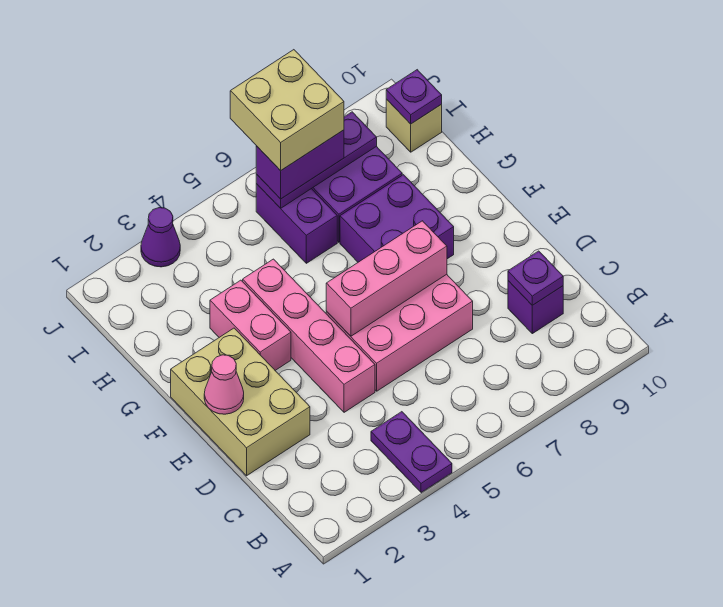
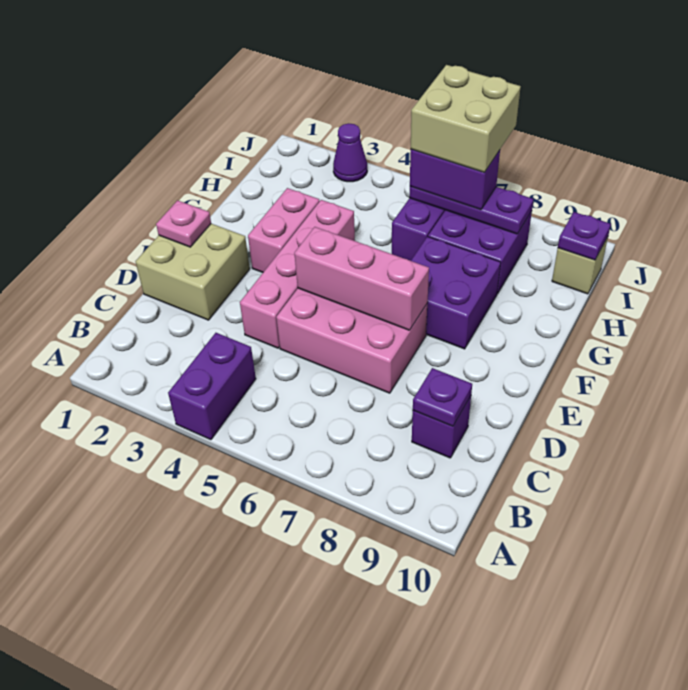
purple 1x2 plate [371,412,452,493] -> purple 1x2 brick [168,333,256,440]
tan 2x3 brick [171,328,310,476] -> tan 2x2 brick [136,224,250,320]
pink 1x1 cone [204,355,244,414] -> pink 1x1 plate [156,200,211,247]

